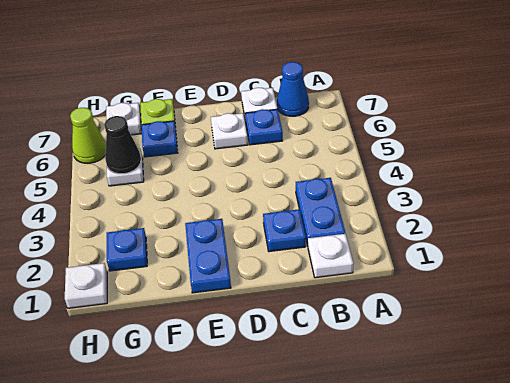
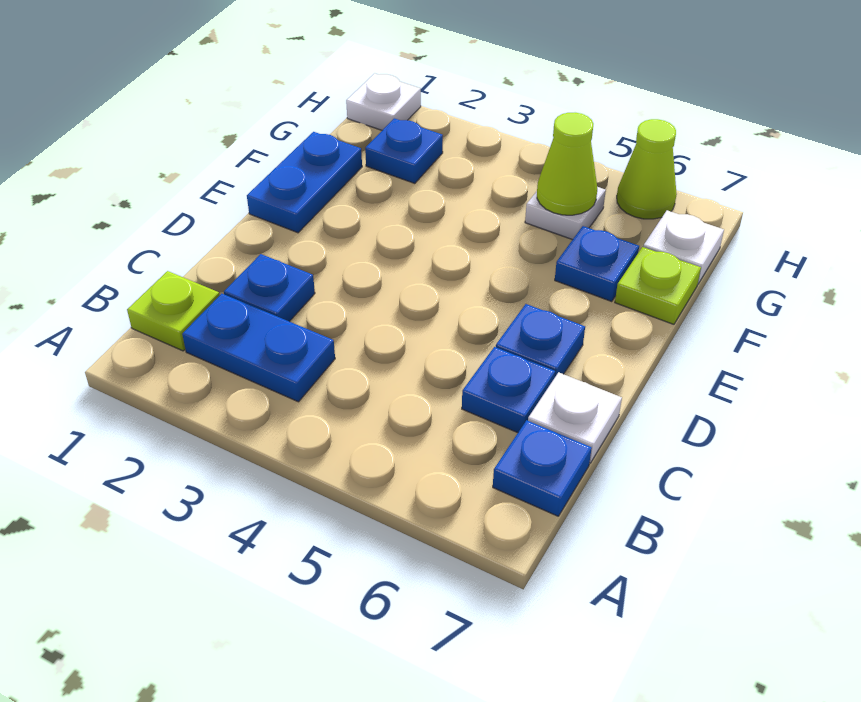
white 1x1 plate [308,234,354,278] -> lime 1x1 plate [127,271,220,351]
blue 1x1 cone [277,62,309,116] -> blue 1x1 plate [493,420,592,516]
white 1x1 plate [211,113,248,149] -> blue 1x1 plate [496,304,585,377]
blue 1x2 plate [185,219,231,293] -> blue 1x2 plate turned to [247,132,362,233]
black 1x1 cone [104,116,141,174] -> lime 1x1 cone [537,113,597,215]

